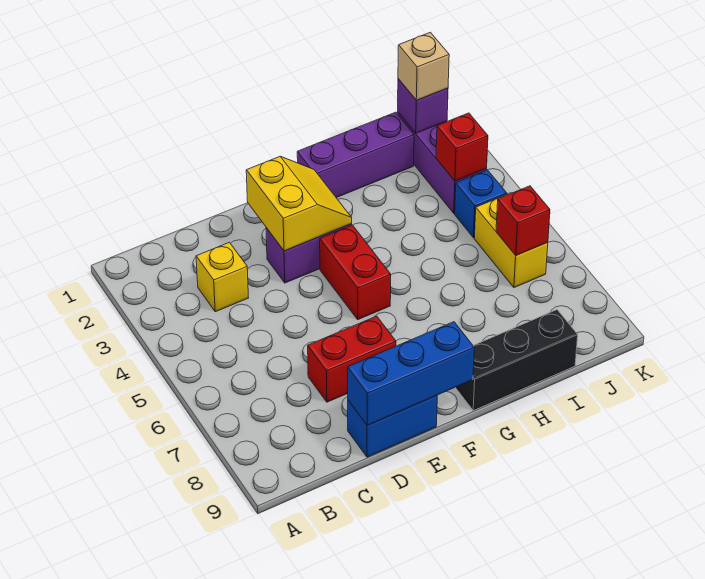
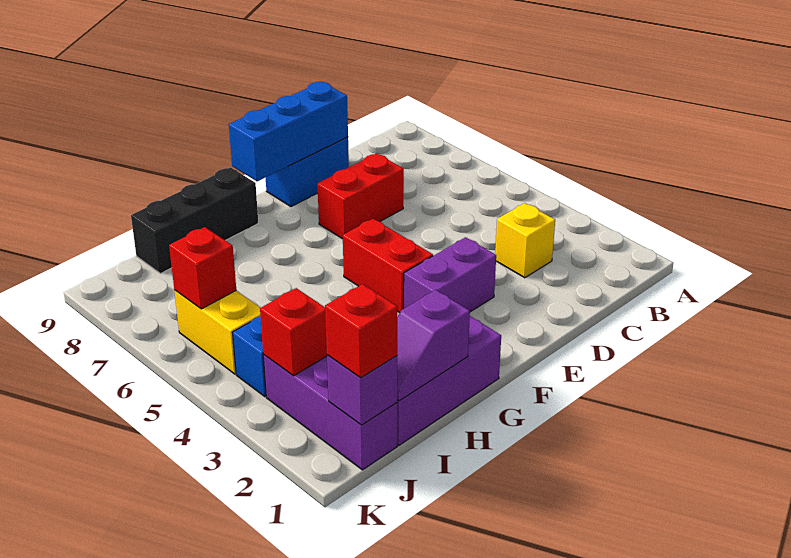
yellow 2x2 slope [246,157,352,251] -> none
none -> purple 1x2 slope [397,290,470,401]
tan 1x1 brick [398,32,449,100] -> red 1x1 brick [325,284,397,378]

